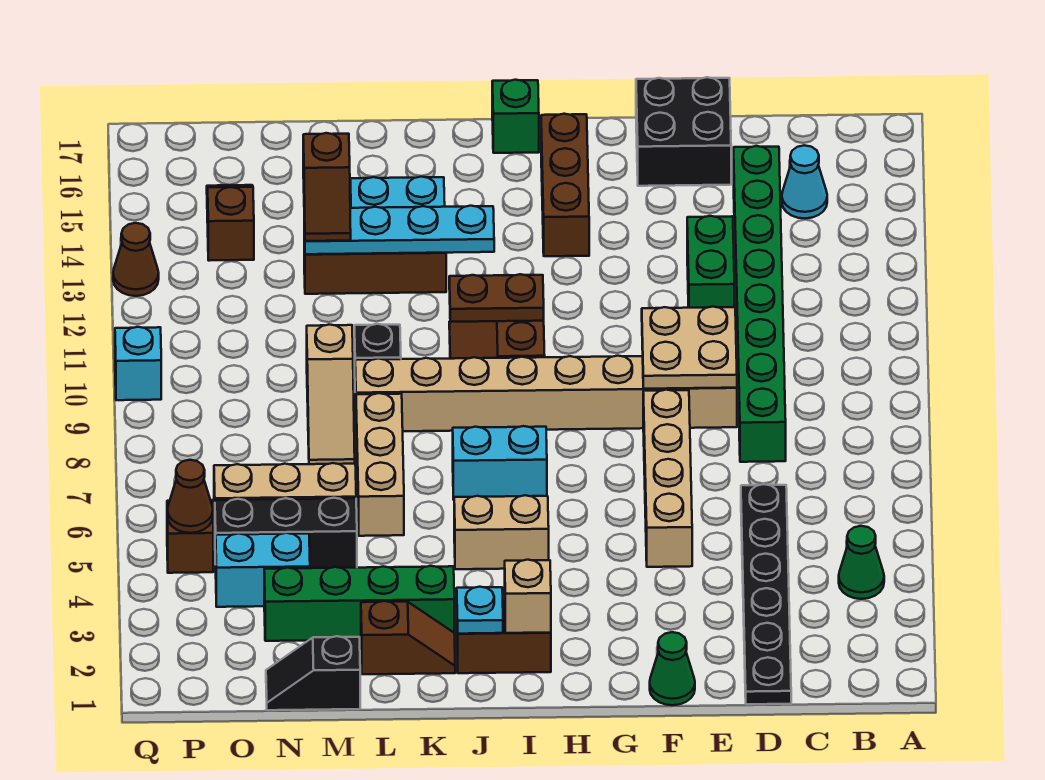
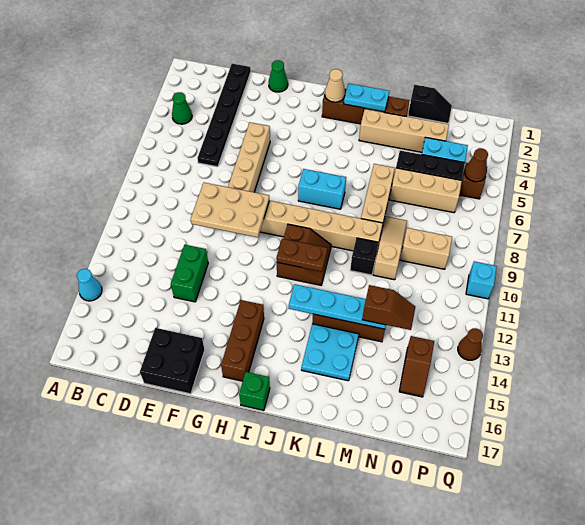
cyan 1x1 cone [782,145,827,219] -> cyan 1x1 cone moved to [77,269,102,301]
green 1x8 brick [734,146,786,462] -> none
tan 2x2 plate [642,307,737,389] -> tan 2x3 plate [191,183,269,237]
tan 1x1 brick [505,560,551,633] -> tan 1x1 cone [325,69,345,102]
tan 1x2 brick [454,495,549,569] -> tan 1x2 brick moved to [400,228,452,269]
cyan 1x1 plate [457,587,503,634] -> cyan 1x2 plate [344,83,389,112]
green 1x4 brick [264,566,454,641] -> tan 1x4 brick [359,109,449,152]
brown 1x2 slope [303,133,351,241] -> brown 1x2 slope turned to [362,285,415,330]

